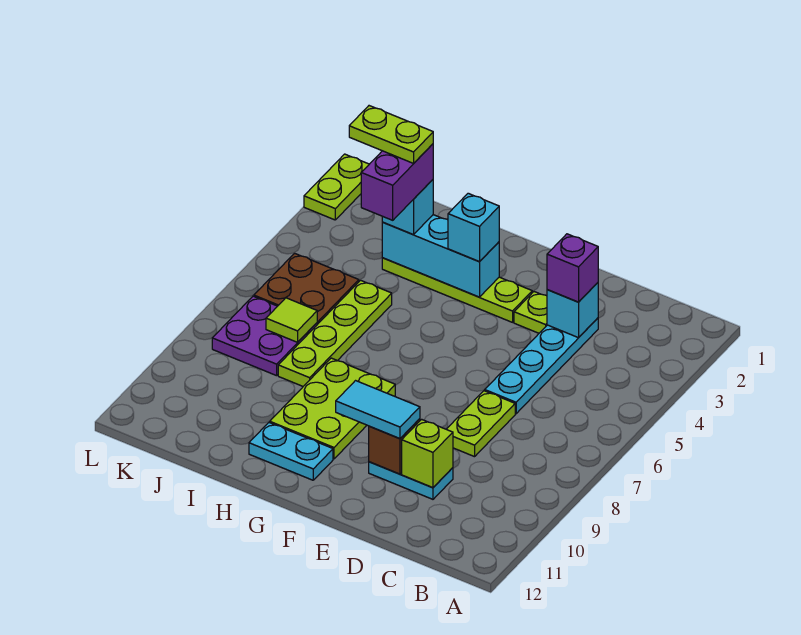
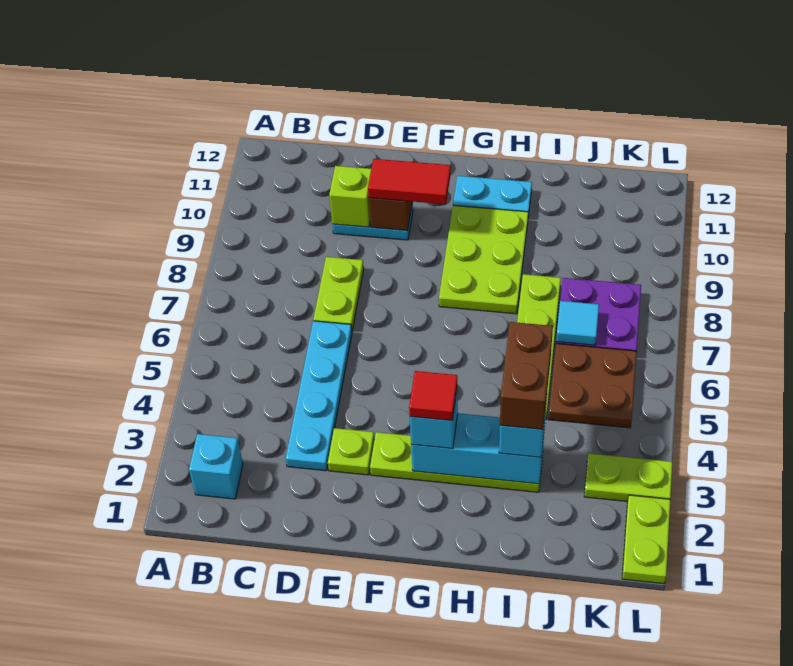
cyan 1x1 brick [547,283,598,338] -> cyan 1x1 brick moved to [189,434,243,499]
purple 1x1 brick [547,234,598,302] -> none
cyan 1x2 tile [336,381,420,439] -> red 1x2 tile [368,159,451,204]
none -> red 1x1 tile [409,371,457,421]
purple 1x2 brick [361,144,433,220] -> brown 1x2 brick [500,322,553,430]
lime 1x2 plate [349,106,433,163] -> lime 1x2 plate moved to [584,453,672,502]
lime 1x1 tile [266,298,317,342] -> cyan 1x1 tile [556,301,599,345]

